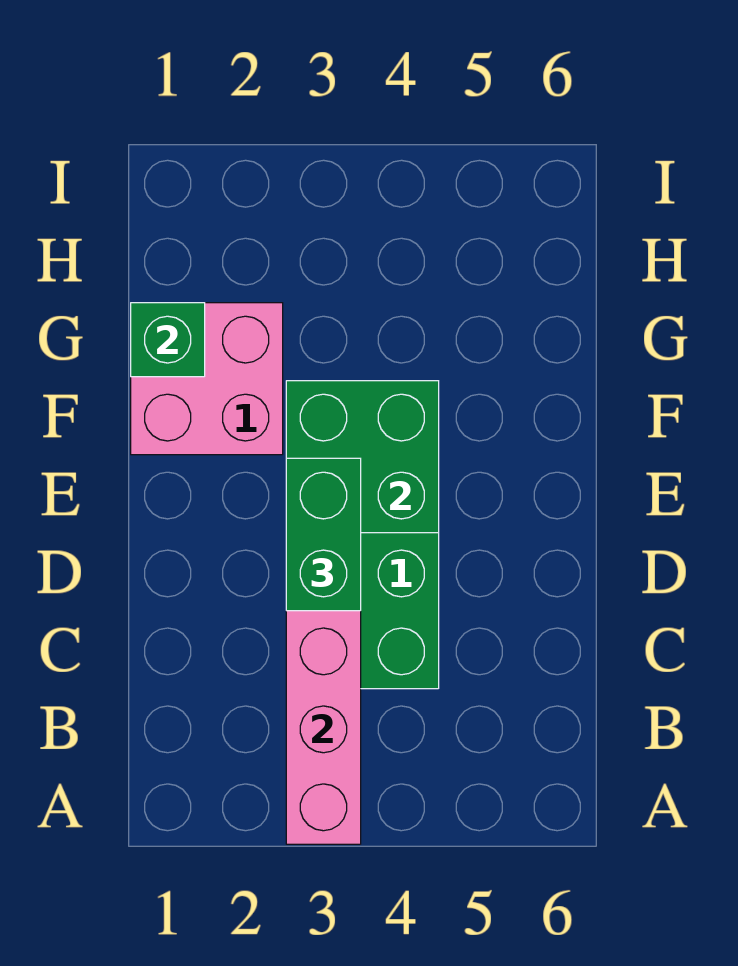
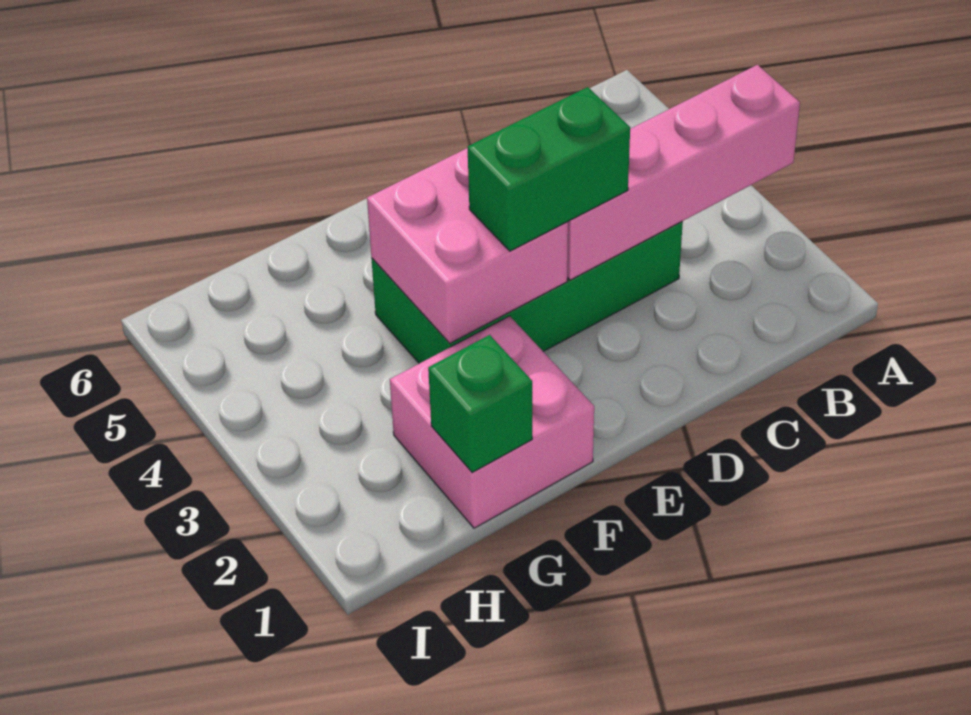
green 2x2 brick [286,381,439,533] -> pink 2x2 brick [367,148,568,343]

